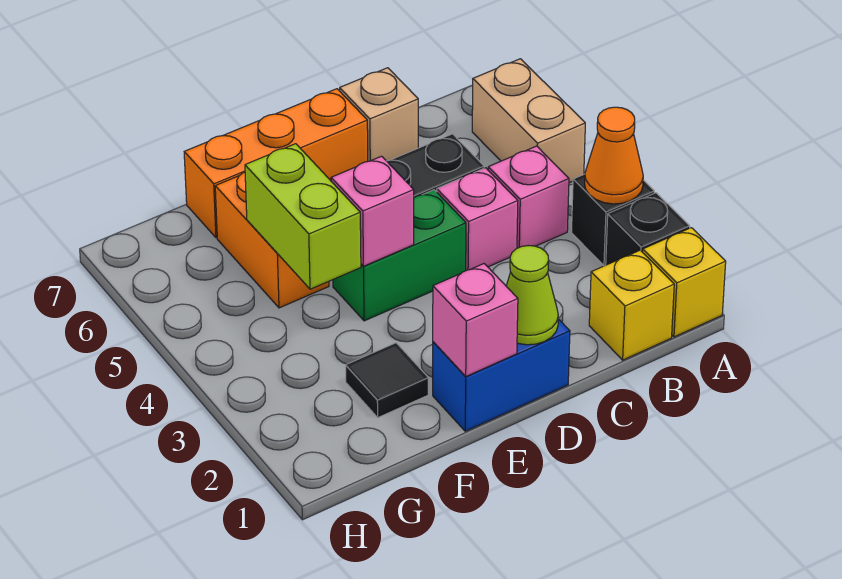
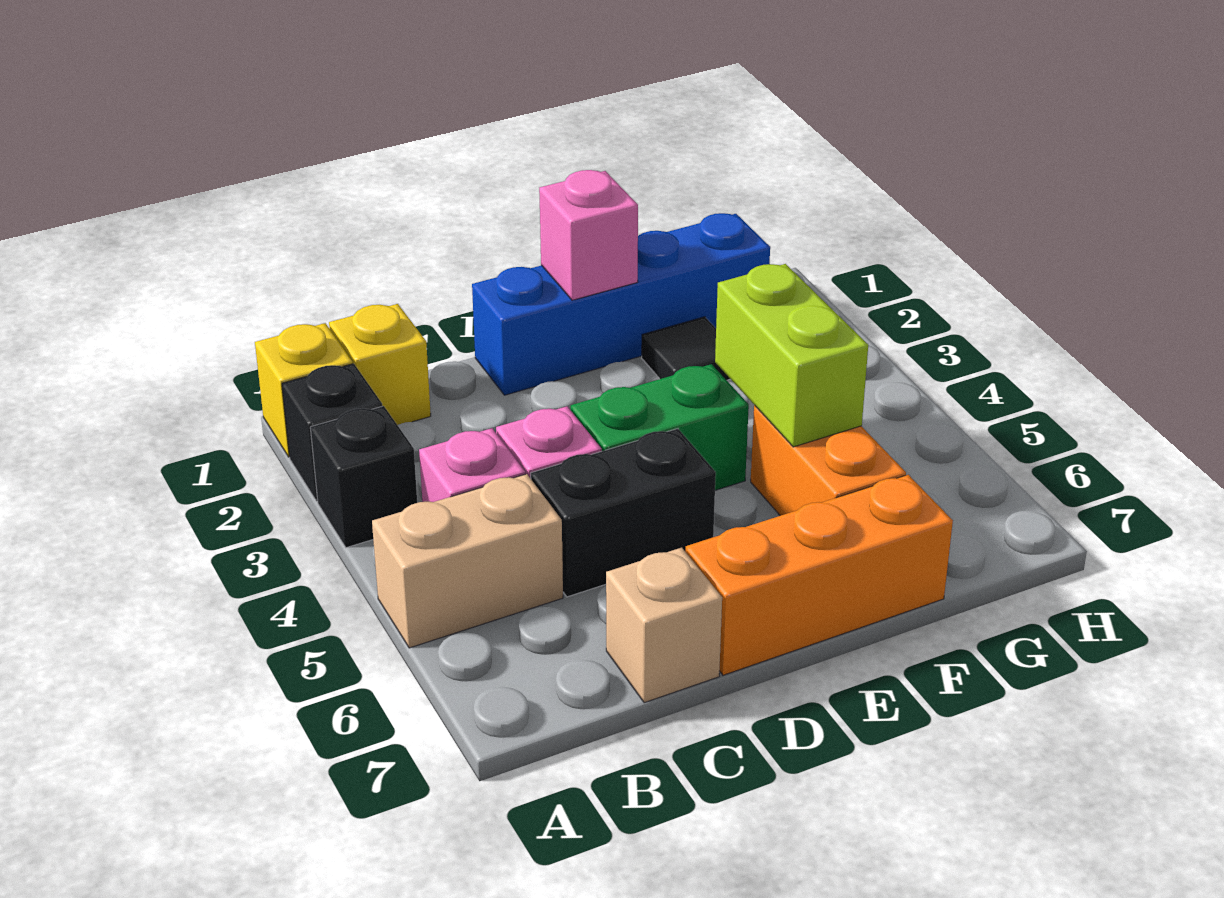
orange 1x1 cone [585,107,643,204] -> none
tan 1x2 brick [472,59,585,183] -> tan 1x2 brick turned to [372,474,563,648]
blue 1x2 brick [433,319,570,431] -> blue 1x4 brick [472,213,770,395]
lime 1x1 cone [506,246,558,345] -> none
pink 1x1 brick [331,156,414,266] -> none

